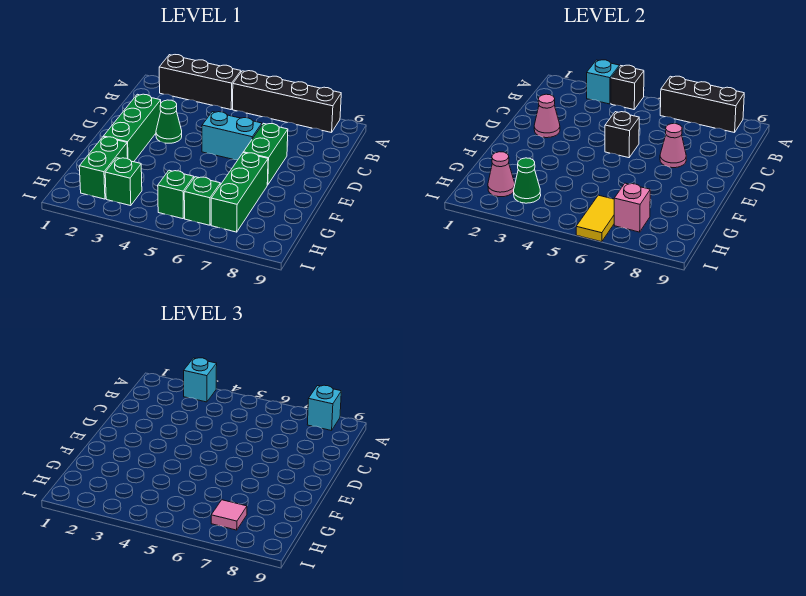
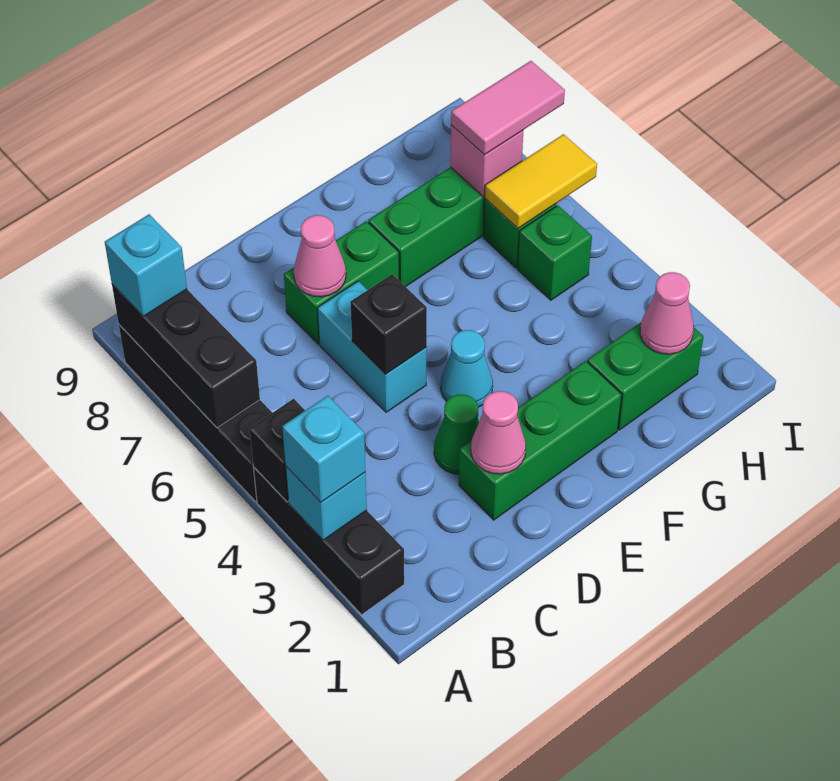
none -> cyan 1x1 cone [441,330,493,407]
green 1x1 brick [105,158,142,206] -> none
green 1x1 cone [514,158,541,203] -> none
pink 1x1 tile [211,500,247,530] -> pink 1x2 tile [451,61,565,155]

